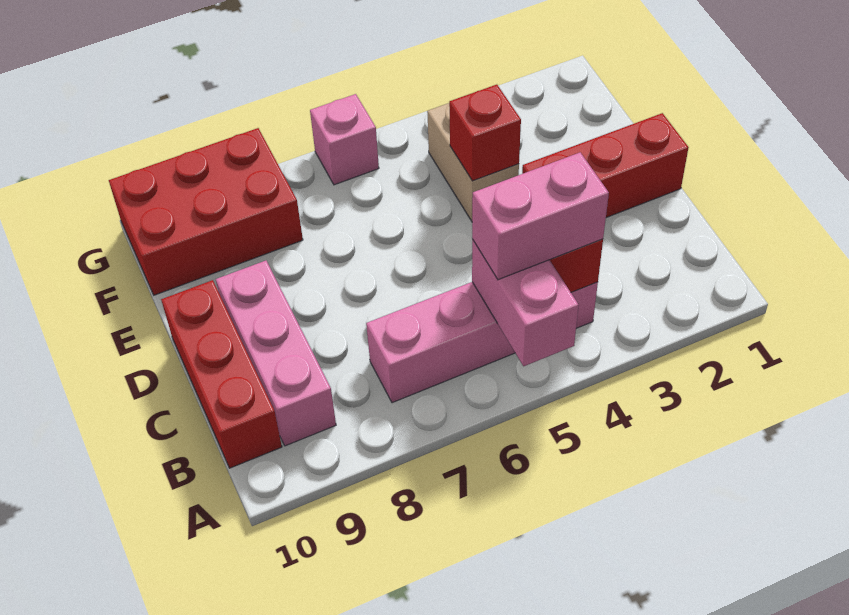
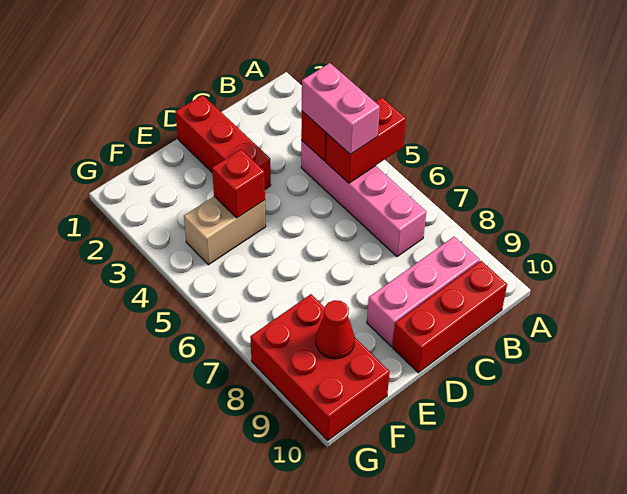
pink 1x2 brick [472,239,579,366] -> red 1x2 brick [325,98,406,183]
none -> red 1x1 cone [316,300,355,359]
pink 1x1 brick [310,94,379,185] -> none

